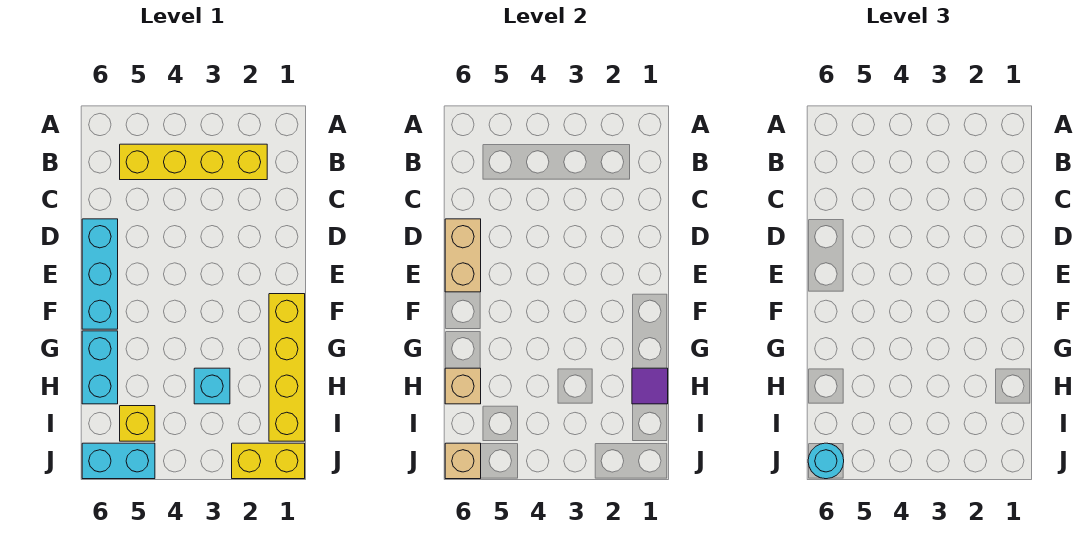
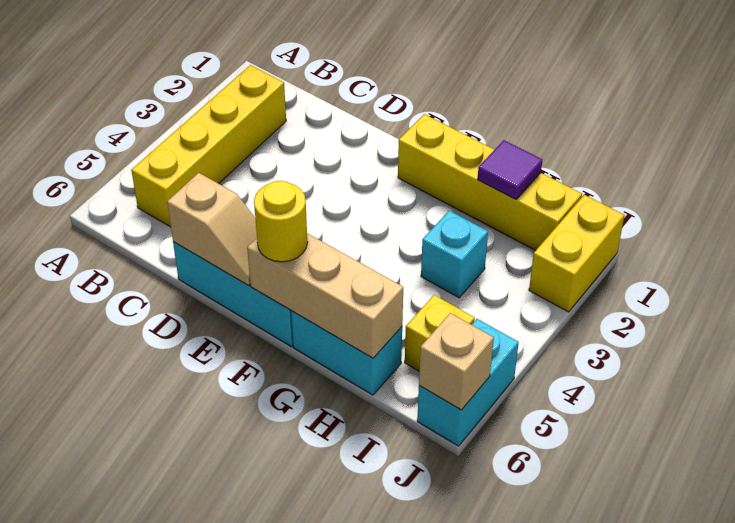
tan 1x2 brick [445,219,481,292] -> tan 1x2 slope [167,173,257,286]
none -> yellow 1x1 round brick [254,181,308,262]
tan 1x1 brick [445,368,481,404] -> tan 1x3 brick [247,233,403,358]
cyan 1x1 round brick [808,443,844,479] -> none

